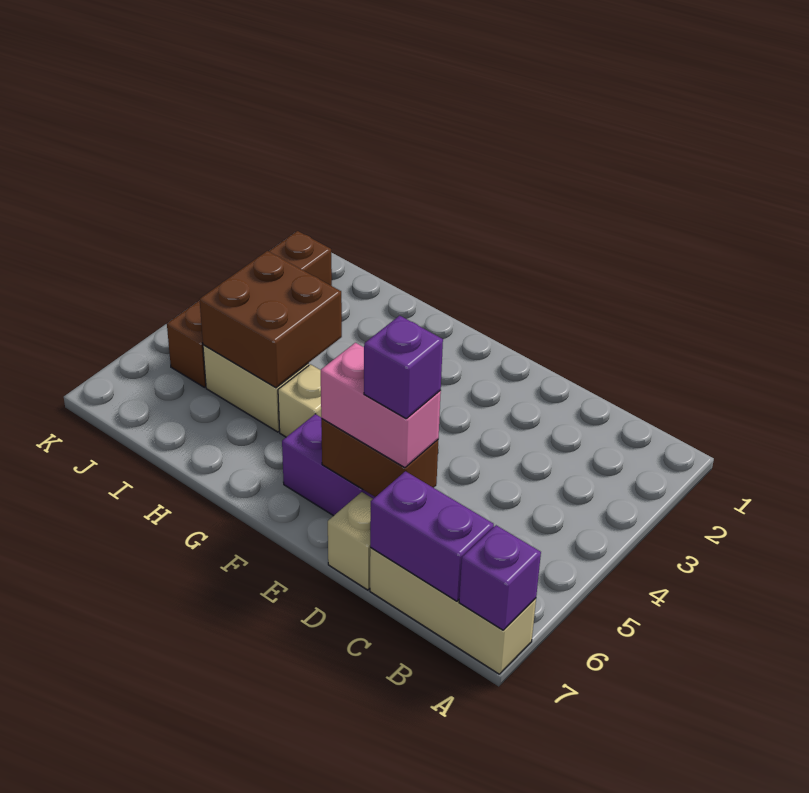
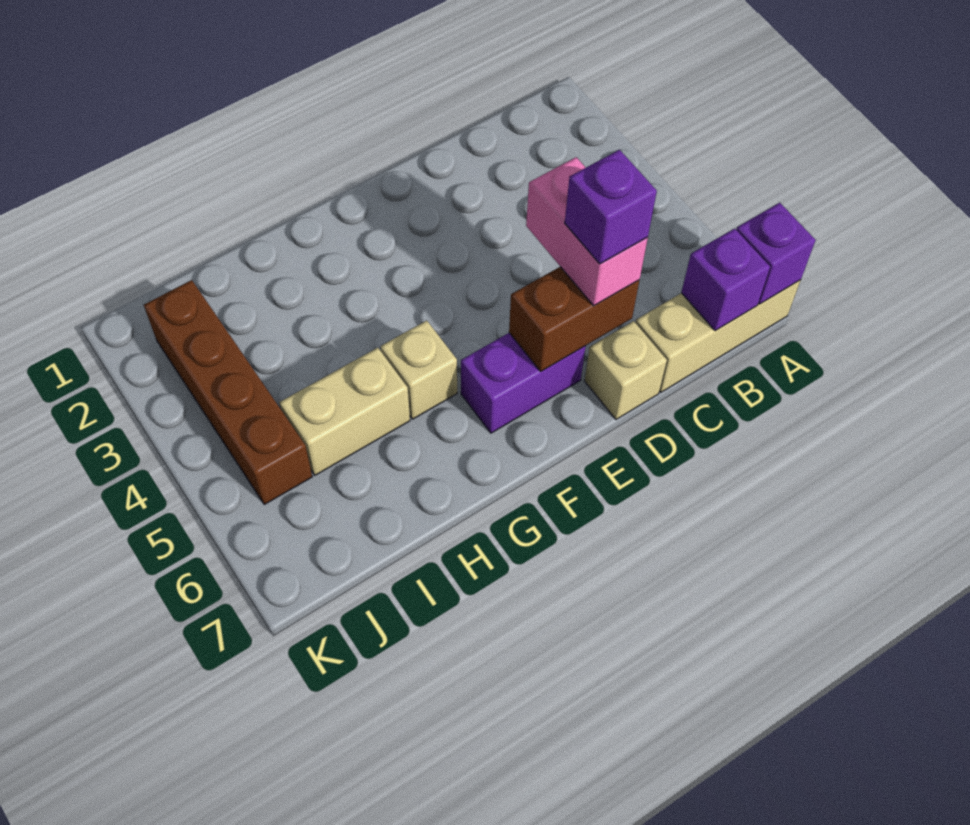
purple 1x2 brick [370,471,494,601] -> purple 1x1 brick [681,228,770,331]
pink 1x2 brick [321,343,441,468] -> pink 1x2 brick turned to [526,157,648,306]
brown 2x2 brick [200,251,342,388] -> none

